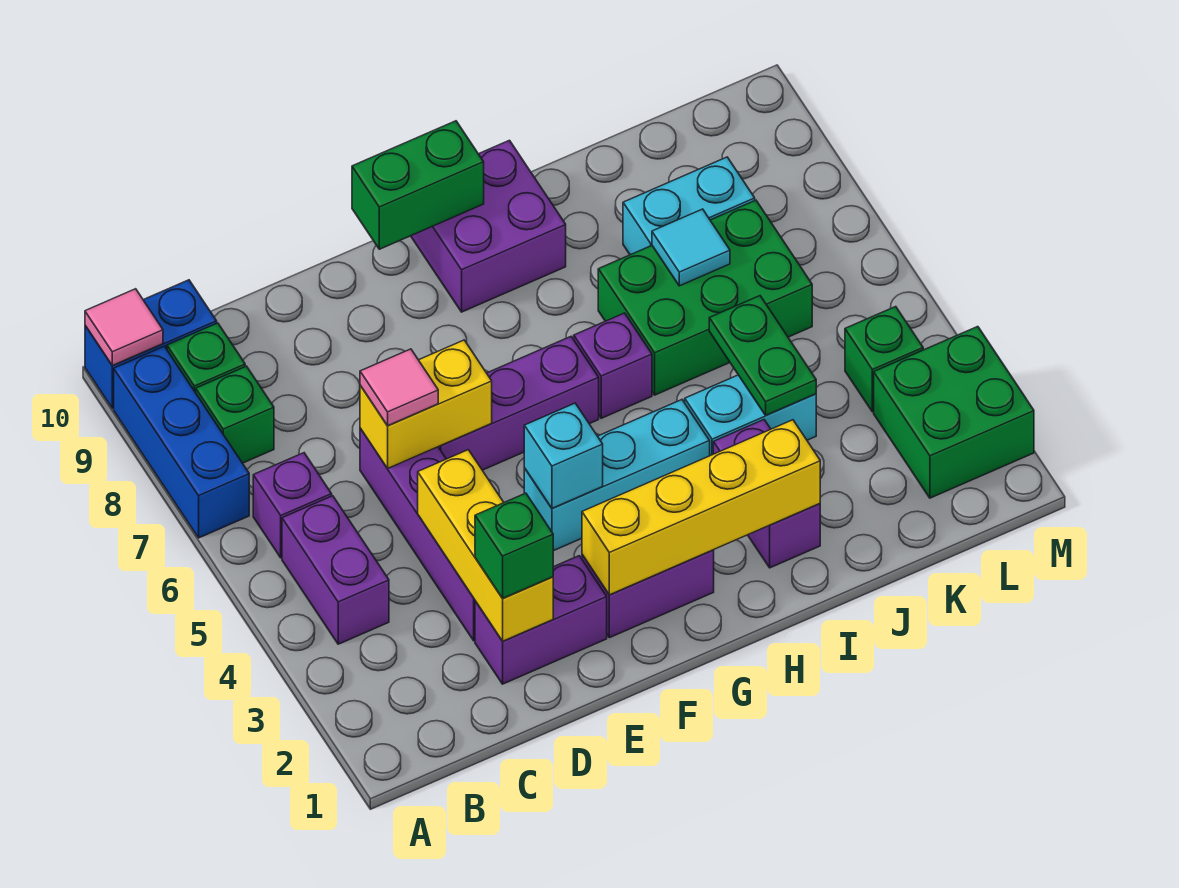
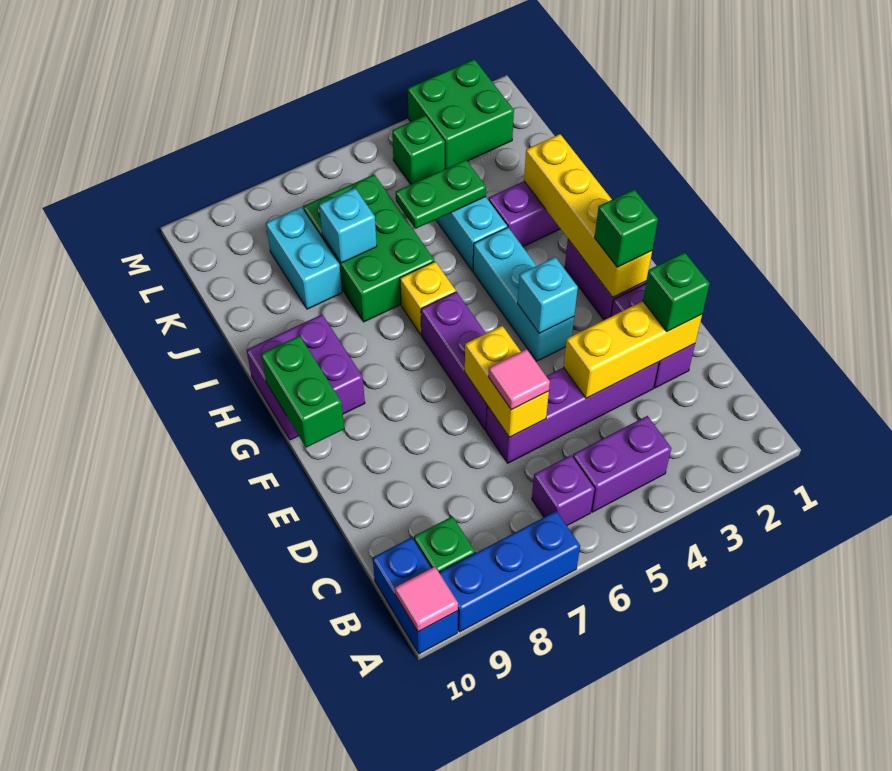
green 1x1 brick [196,366,274,463] -> green 1x1 brick moved to [594,189,658,267]
purple 1x1 brick [574,313,652,418] -> yellow 1x1 brick [400,262,456,335]
cyan 1x1 tile [652,209,730,286] -> cyan 1x1 brick [319,188,377,263]

